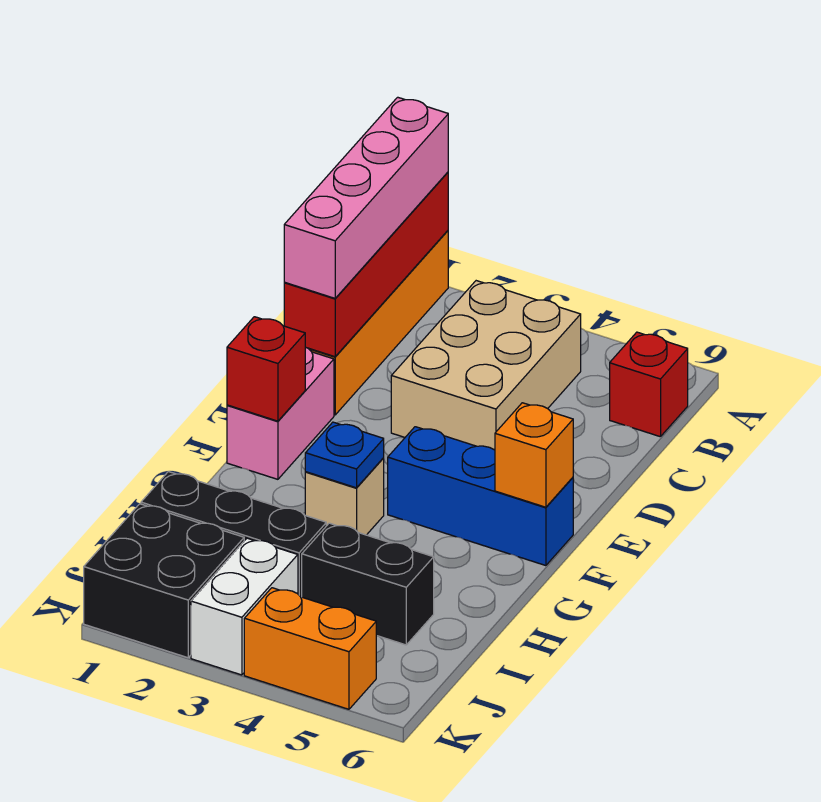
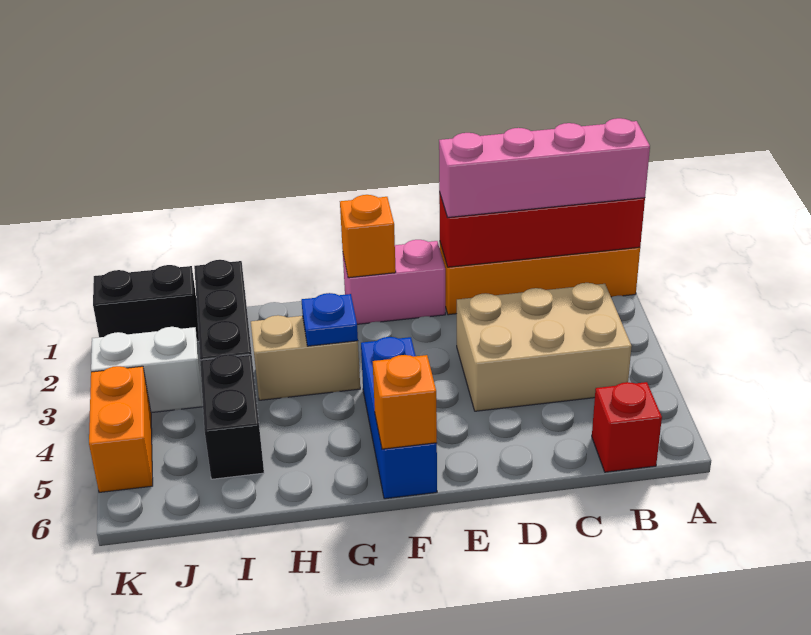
red 1x1 brick [227,317,305,421] -> orange 1x1 brick [340,195,396,278]
tan 1x1 brick [305,458,384,535] -> tan 1x2 brick [251,315,360,400]
black 2x2 brick [84,504,244,658] -> black 1x2 brick [93,265,199,341]

